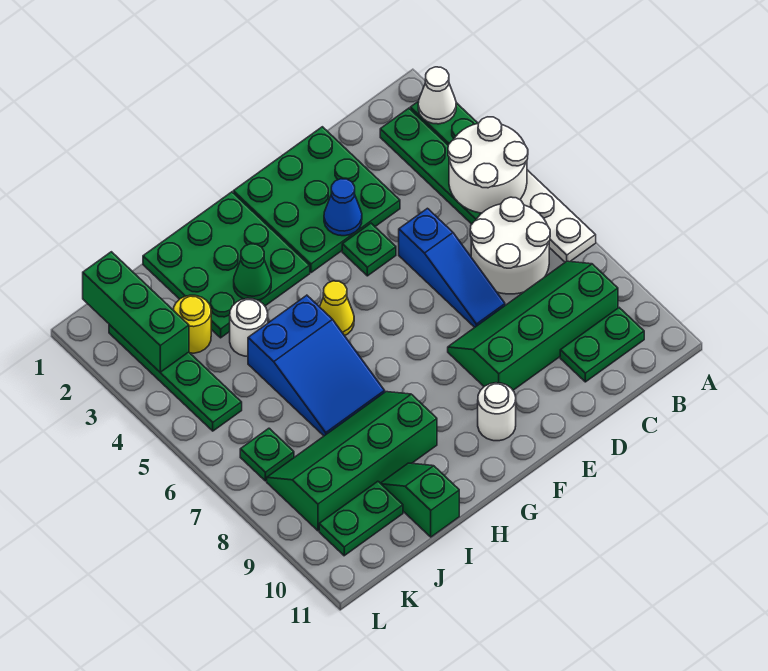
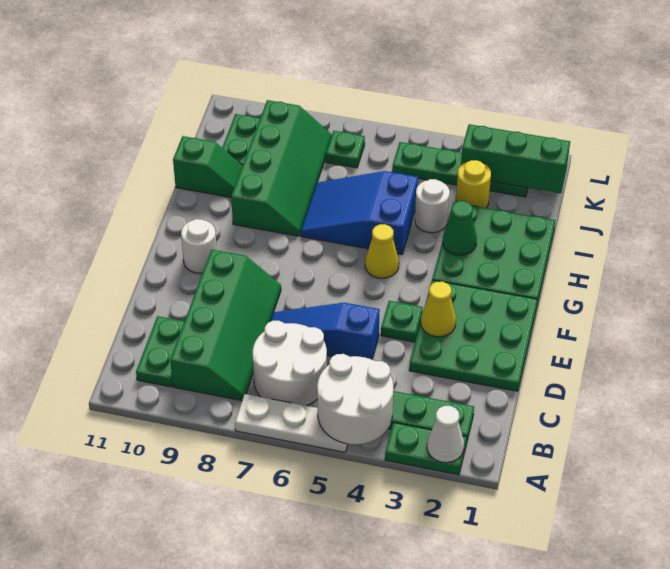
blue 1x1 cone [324,179,362,236] -> yellow 1x1 cone [421,282,456,337]

